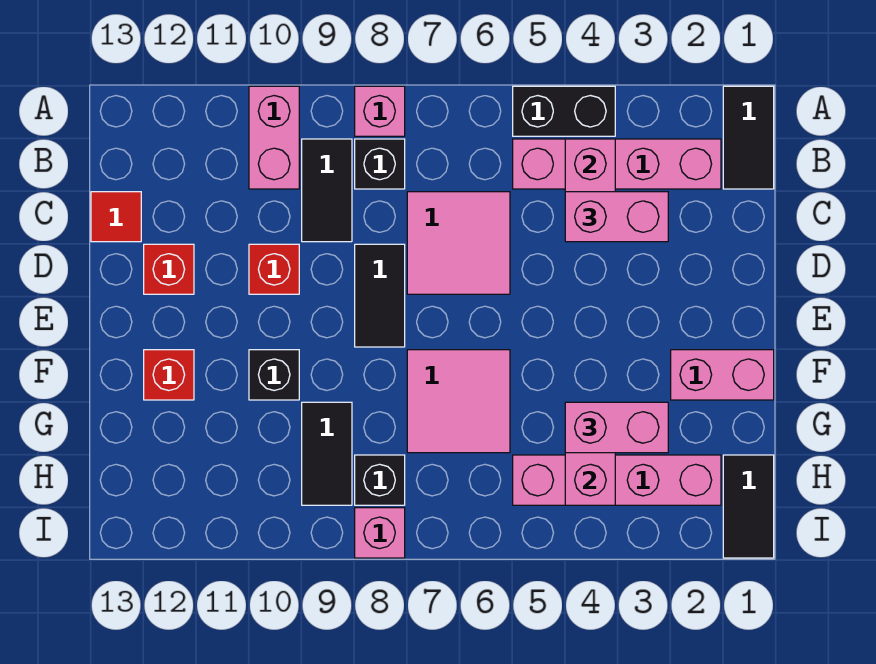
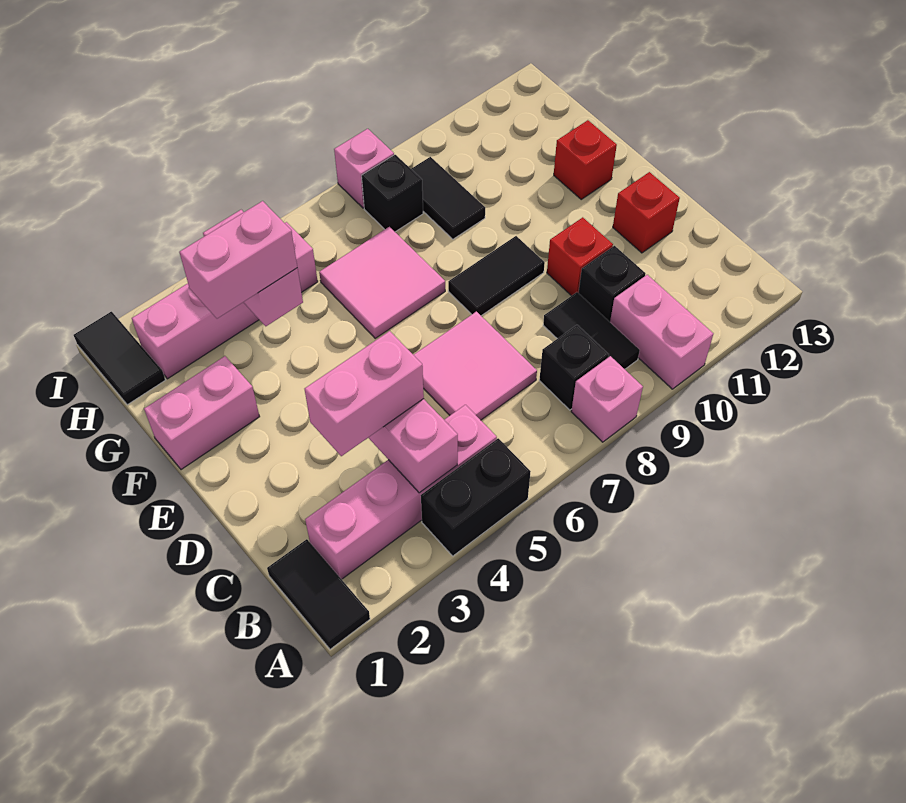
red 1x1 tile [91,192,141,242] -> none
black 1x2 tile [355,244,405,347] -> black 1x2 tile turned to [448,236,545,316]
black 1x1 brick [249,350,299,400] -> black 1x1 brick moved to [578,246,645,322]

